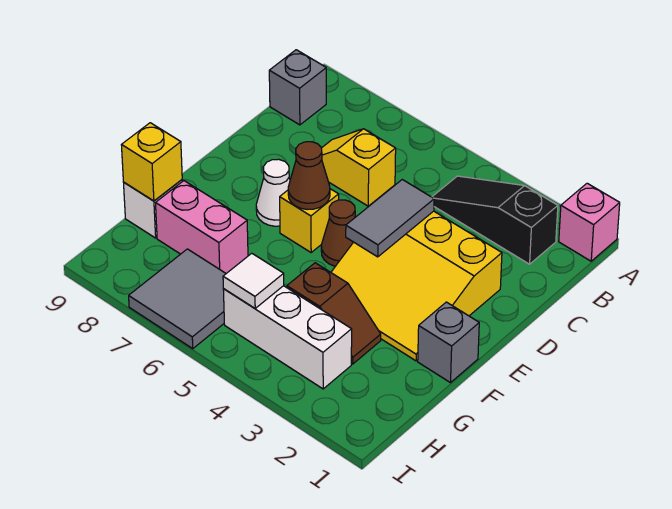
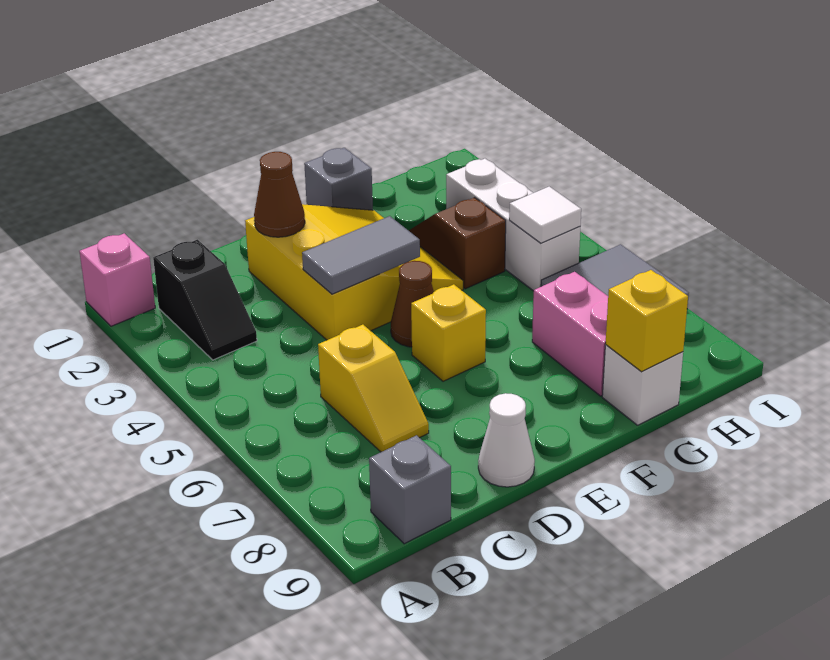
black 1x3 slope [432,176,558,264] -> black 1x2 slope [153,240,257,360]
brown 1x1 cone [288,142,330,210] -> brown 1x1 cone moved to [254,152,305,237]
white 1x1 cone [256,159,290,226] -> white 1x1 cone moved to [478,393,535,487]

